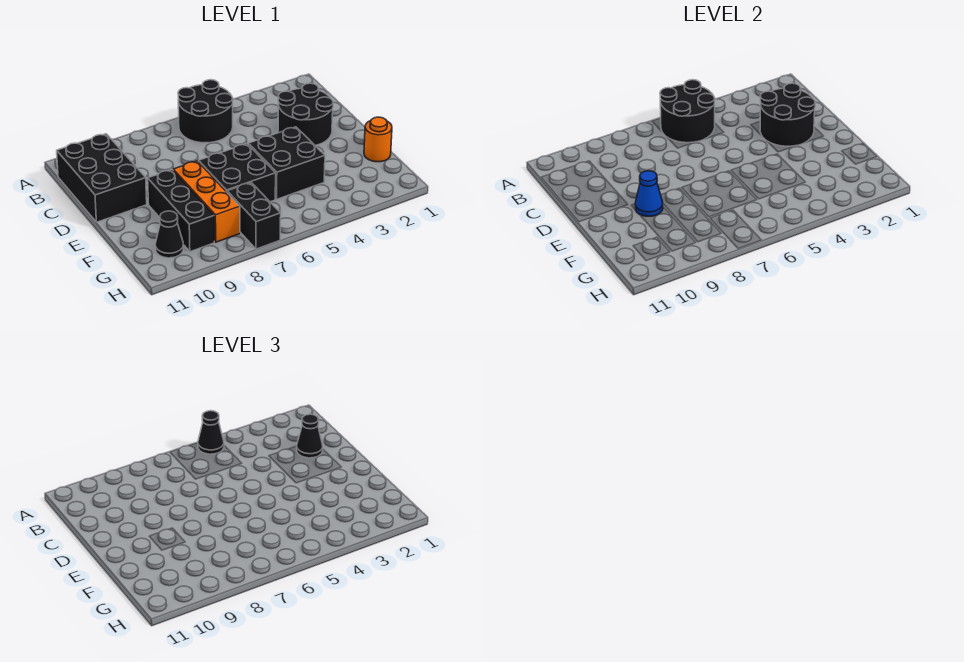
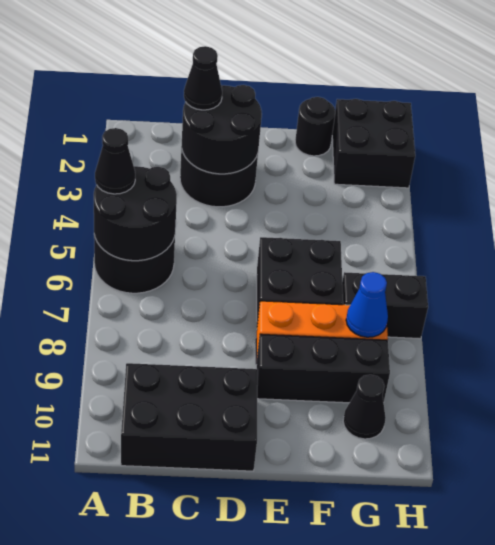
black 2x2 brick [248,127,325,199] -> black 2x2 brick moved to [332,99,415,188]
blue 1x1 cone [635,171,663,216] -> blue 1x1 cone moved to [346,272,388,337]
orange 1x1 round brick [364,117,392,162] -> black 1x1 round brick [295,97,335,156]

